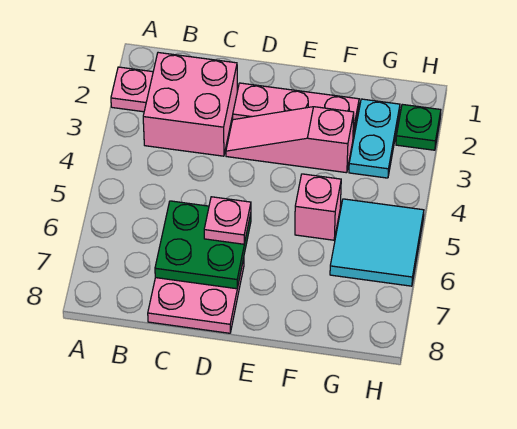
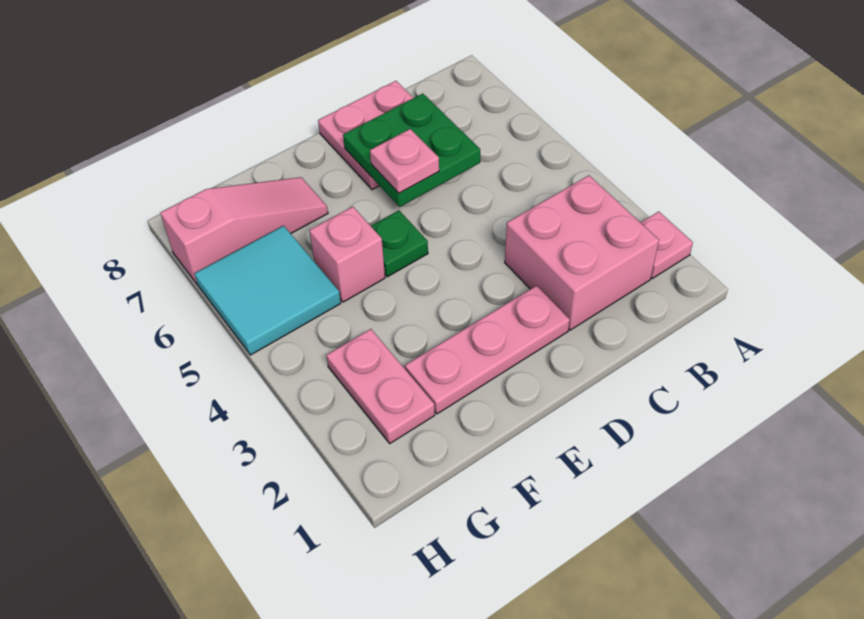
pink 1x3 slope [226,107,354,173] -> pink 1x3 slope moved to [161,177,328,284]
cyan 1x2 plate [349,99,400,178] -> pink 1x2 plate [326,329,435,443]
green 1x1 plate [396,104,441,150] -> green 1x1 plate moved to [371,210,428,277]

